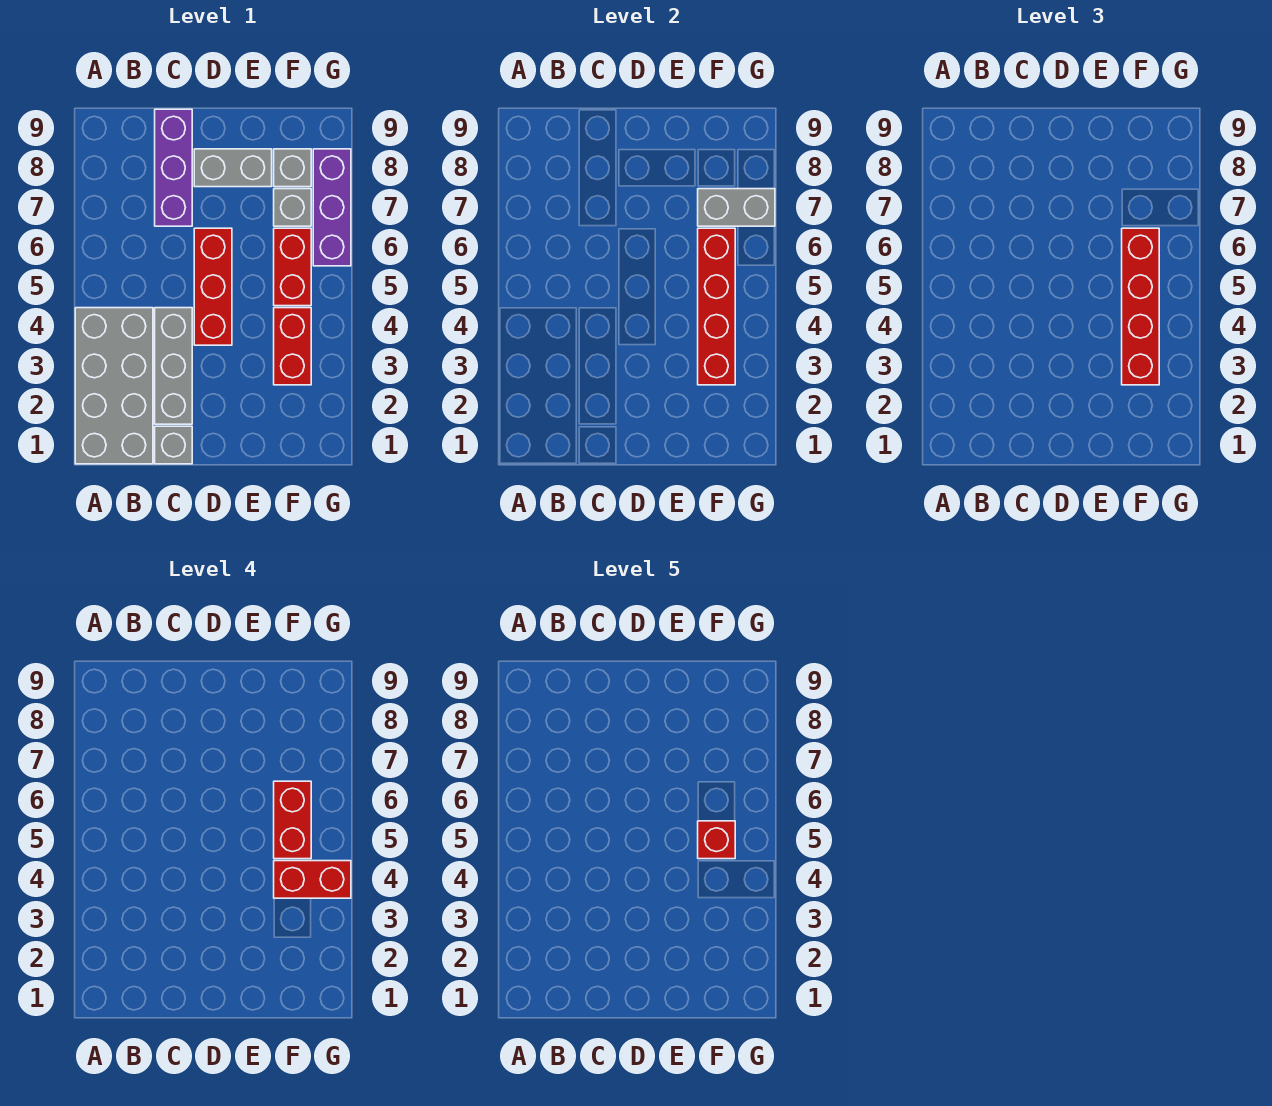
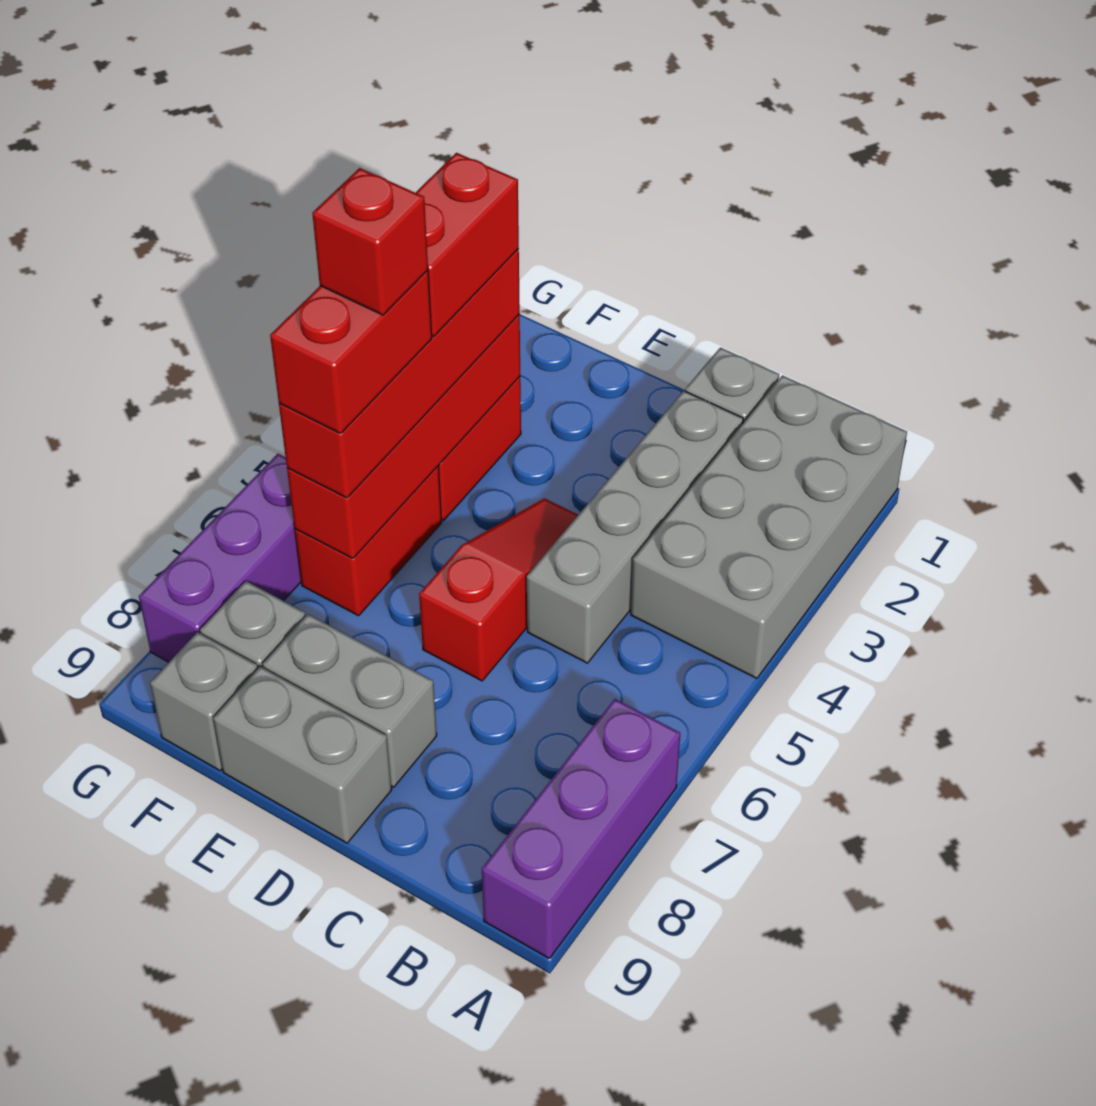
grey 1x3 brick [155,308,192,424] -> grey 1x4 brick [527,391,743,663]
purple 1x3 brick [155,109,192,226] -> purple 1x3 brick moved to [482,699,680,958]
red 1x3 brick [194,228,232,345] -> red 1x3 slope [419,498,578,681]
red 1x2 brick [274,861,351,898] -> red 1x2 brick turned to [416,153,519,336]
grey 1x1 brick [274,189,311,226] -> grey 1x1 brick moved to [150,632,258,771]
grey 1x2 brick [698,189,775,226] -> grey 1x2 brick moved to [213,666,392,843]

